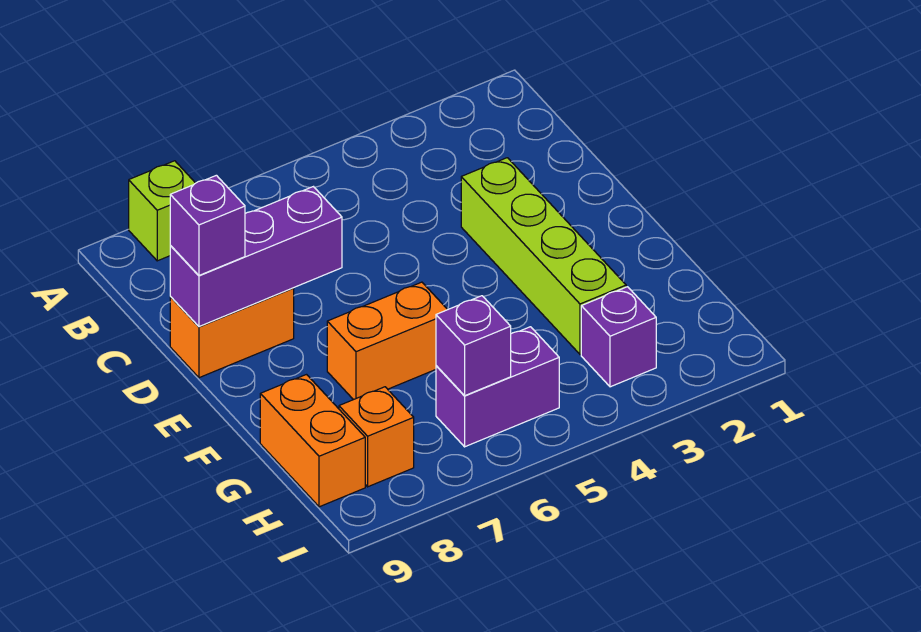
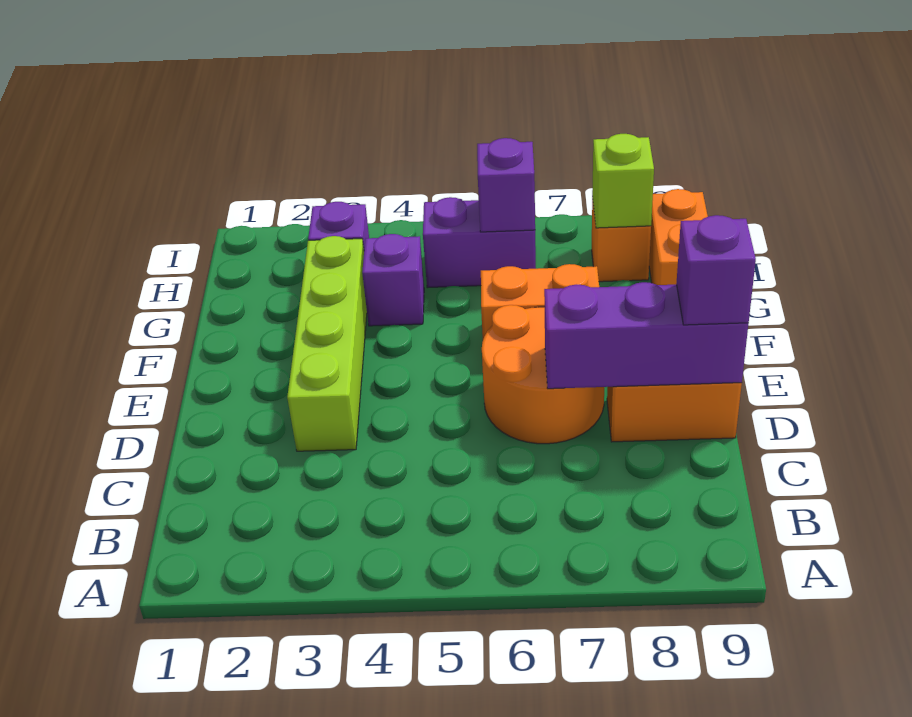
lime 1x1 brick [129,161,195,261] -> lime 1x1 brick moved to [592,134,654,228]
none -> orange 2x2 round brick [482,305,604,444]
none -> purple 1x1 brick [362,234,424,326]

